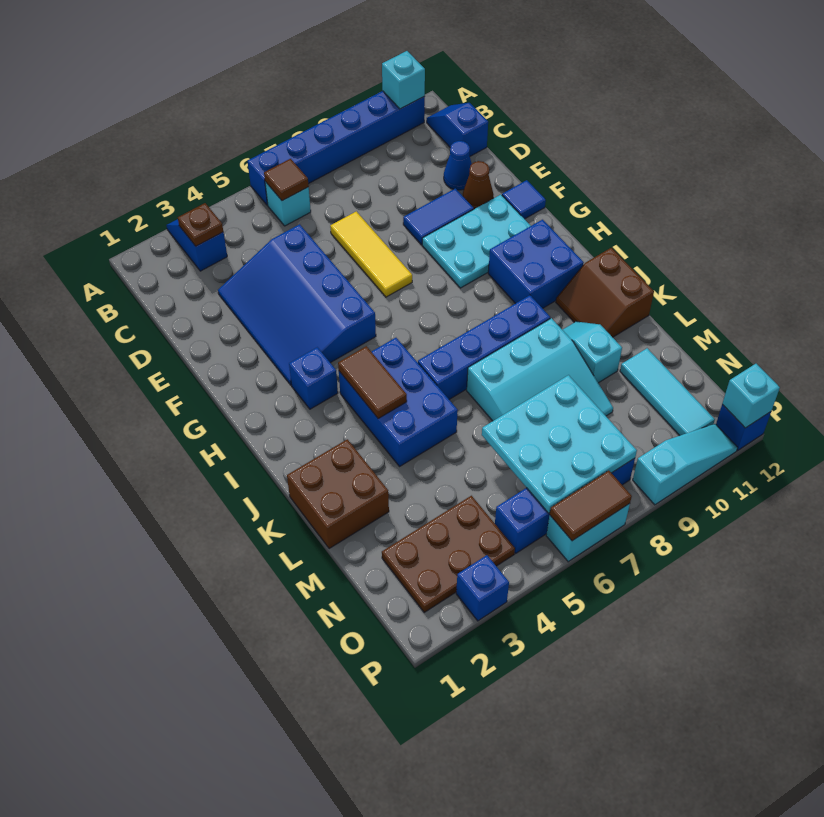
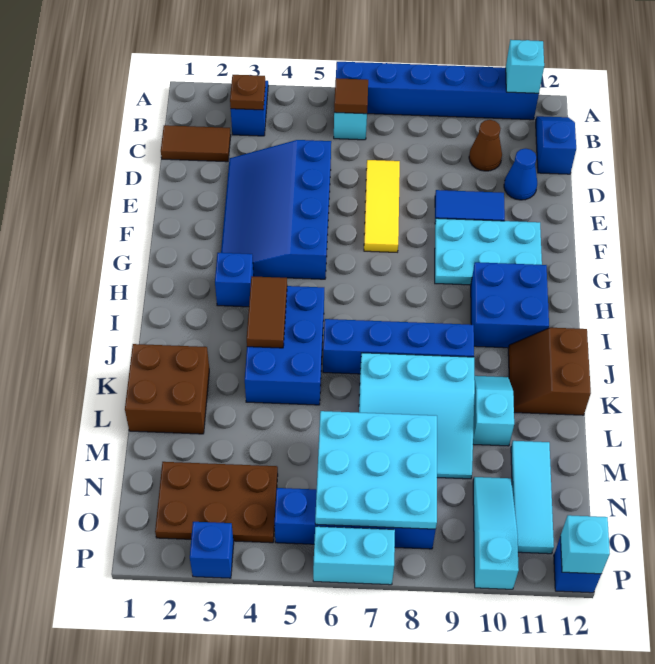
brown 1x1 cone [463,161,494,209] -> brown 1x1 cone moved to [469,120,502,171]
blue 1x1 tile [502,180,546,219] -> none
brown 1x2 tile [550,471,632,541] -> brown 1x2 tile moved to [161,125,231,162]
cyan 1x3 slope [633,424,737,505] -> cyan 1x3 slope turned to [473,477,519,589]

